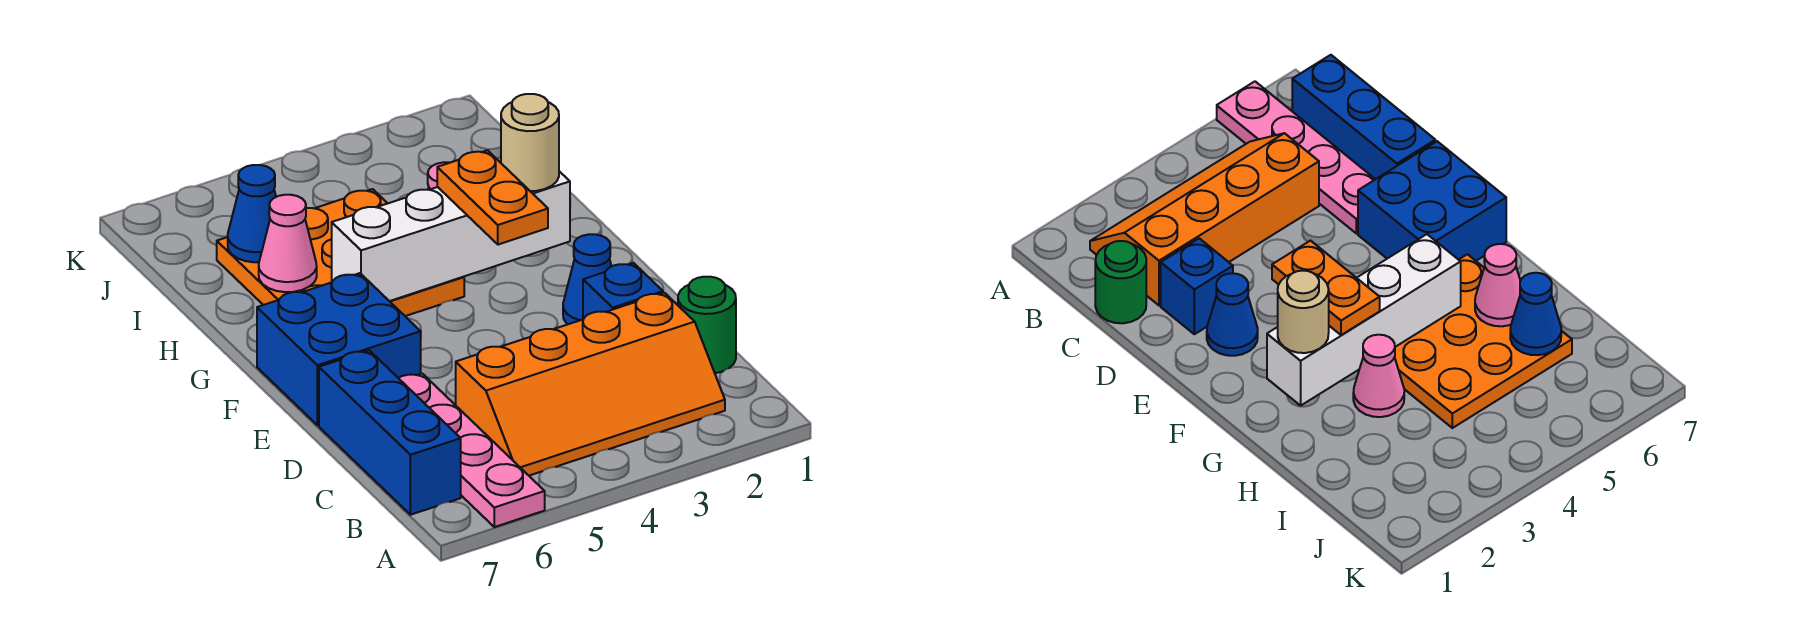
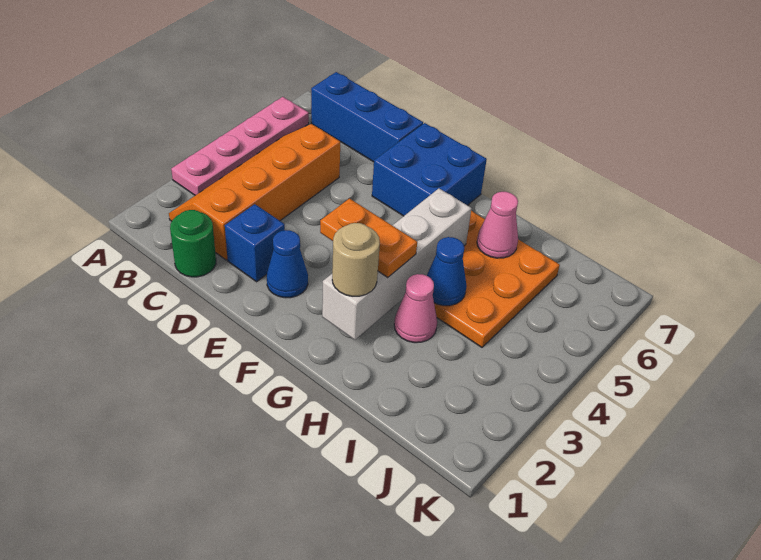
pink 1x4 plate [399,373,545,527] -> pink 1x4 plate turned to [171,97,309,195]
blue 1x1 cone [228,165,276,262] -> blue 1x1 cone moved to [427,237,467,306]

